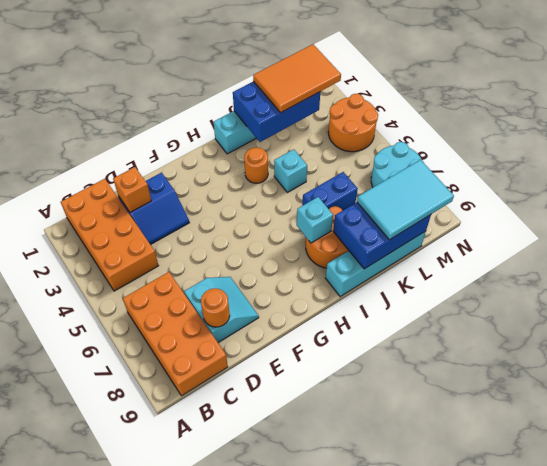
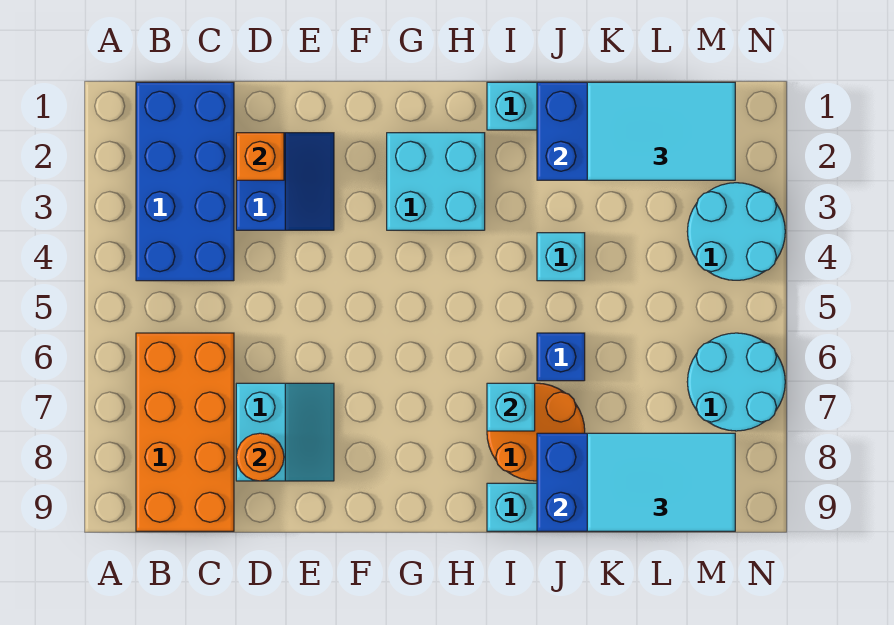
orange 2x4 brick [61,179,159,291] -> blue 2x4 brick [136,82,234,281]
blue 2x2 slope [118,172,189,245] -> blue 2x2 slope turned to [236,133,334,230]
none -> cyan 2x2 brick [387,133,485,230]
orange 1x1 round brick [244,147,268,183] -> none
blue 1x2 brick [302,172,357,211] -> blue 1x1 brick [537,333,585,381]
orange 2x3 tile [253,44,341,113] -> cyan 2x3 tile [587,82,735,180]
orange 2x2 round brick [328,94,378,152] -> cyan 2x2 round brick [687,183,785,280]

